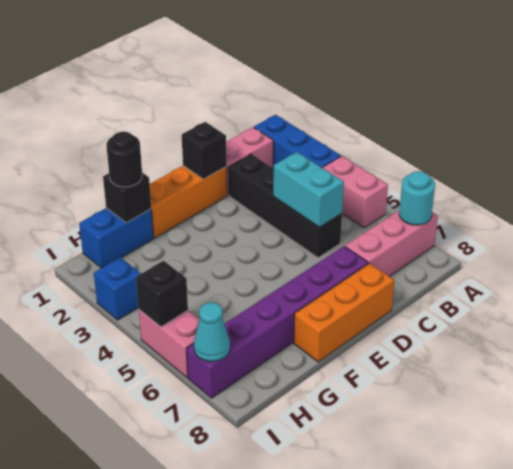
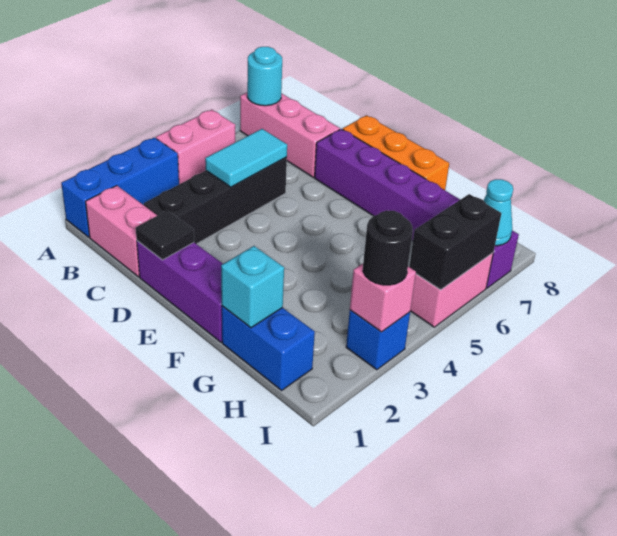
cyan 1x2 brick [273,152,344,227] -> cyan 1x2 tile [205,129,287,187]
orange 1x3 brick [150,166,227,238] -> purple 1x3 brick [137,241,223,342]
black 1x1 brick [182,122,226,179] -> black 1x1 tile [136,210,194,260]
black 1x1 brick [103,173,151,223] -> cyan 1x1 brick [221,246,284,328]
black 1x1 round brick [106,132,142,187] -> black 1x1 round brick moved to [363,210,413,285]
none -> pink 1x1 brick [350,264,416,332]
black 1x1 brick [136,261,188,327] -> black 1x2 brick [409,194,501,290]

